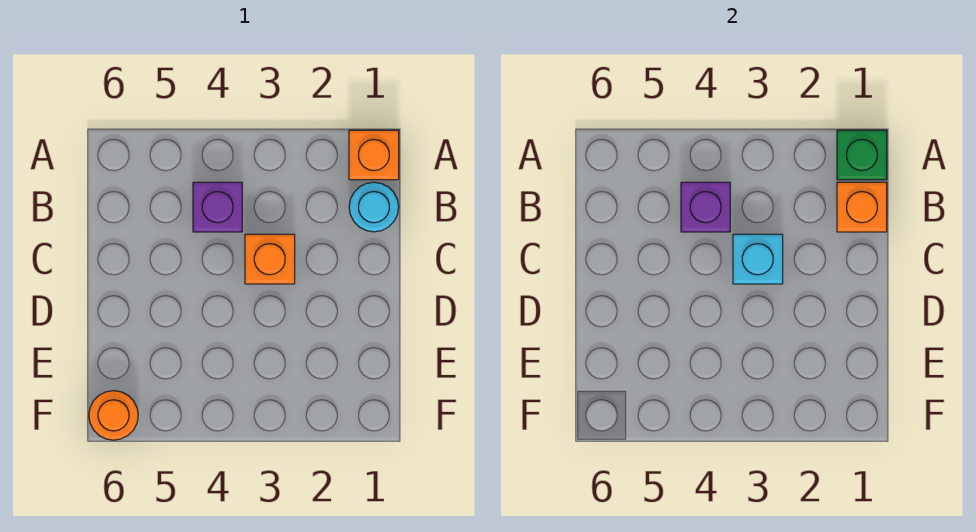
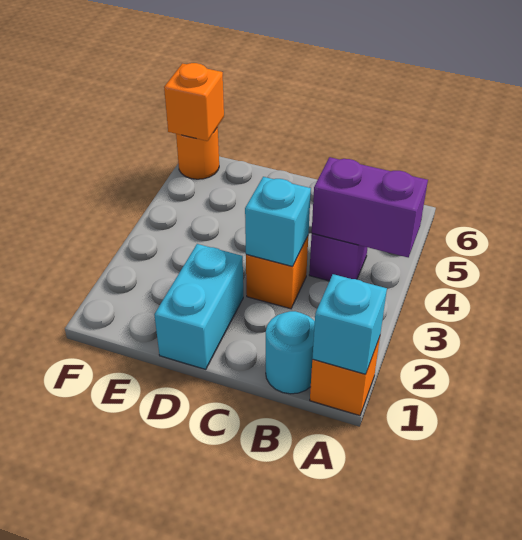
green 1x1 brick [837,130,887,180] -> cyan 1x1 brick [312,274,387,374]
orange 1x1 brick [837,182,887,232] -> orange 1x1 brick moved to [164,63,224,141]
purple 1x1 brick [681,182,730,232] -> purple 1x2 brick [312,157,428,257]
none -> cyan 1x2 brick [154,244,243,369]

